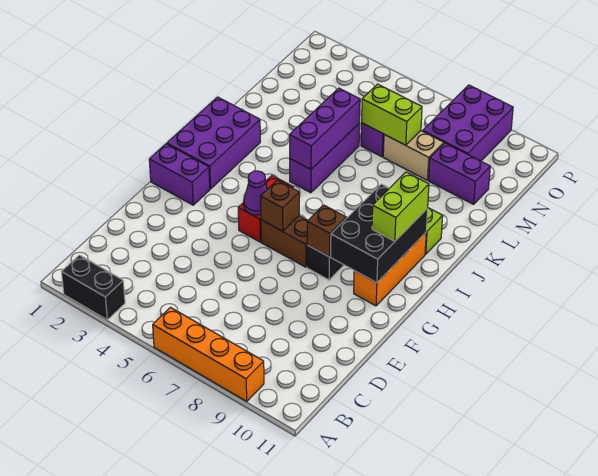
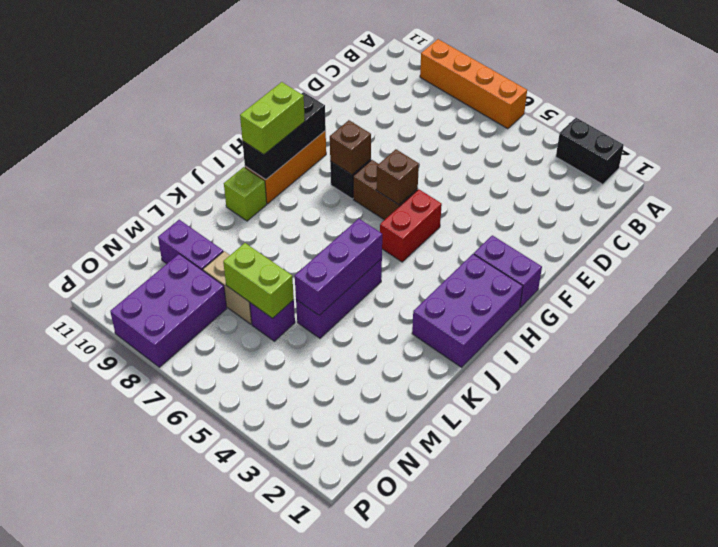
purple 1x1 cone [244,171,267,215] -> none
black 2x3 brick [331,184,428,283] -> black 1x3 brick [243,92,326,180]

